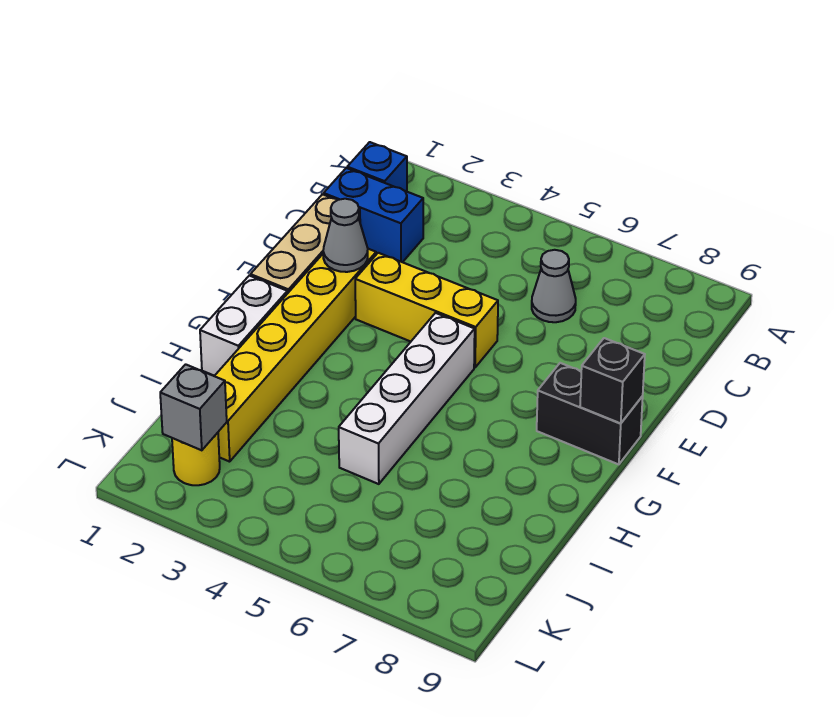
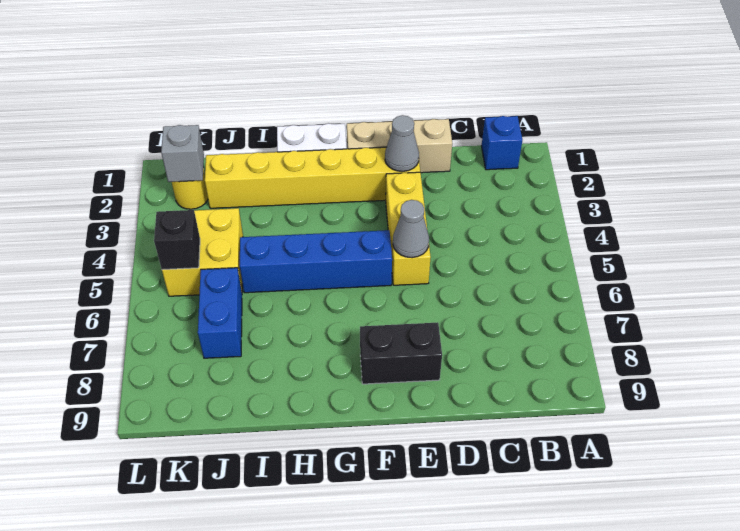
blue 1x2 brick [324,168,423,262] -> blue 1x2 brick moved to [198,268,242,358]
grey 1x1 cone [532,250,576,322] -> grey 1x1 cone moved to [393,200,429,258]
white 1x4 brick [339,313,475,484] -> blue 1x4 brick [240,230,392,293]
black 1x2 brick [537,363,643,464] -> black 1x2 brick turned to [360,323,442,384]
black 1x1 brick [580,338,645,423] -> black 1x1 brick moved to [154,210,200,270]
none -> yellow 2x2 brick [162,208,243,296]

